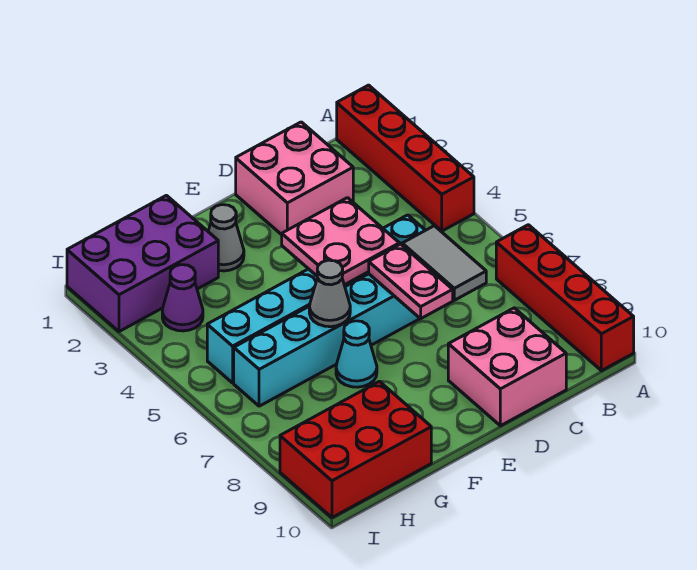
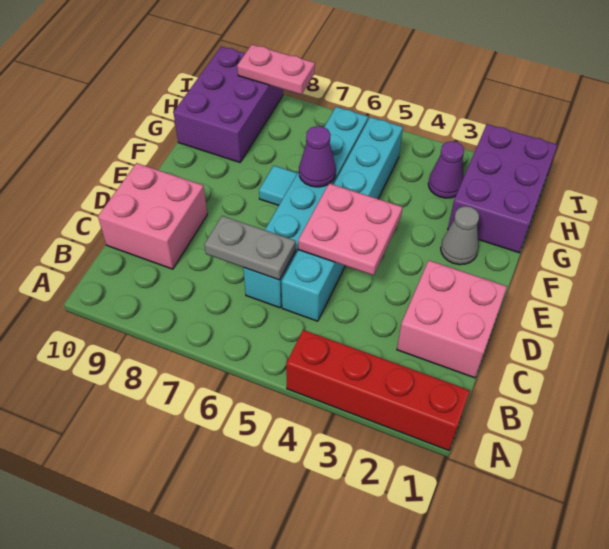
red 1x4 brick [496,225,634,371] -> none
grey 1x2 tile [402,226,486,300] -> grey 1x2 plate [204,216,296,280]
pink 1x2 plate [369,244,453,319] -> pink 1x2 plate moved to [237,45,315,95]
grey 1x1 cone [309,260,350,327] -> purple 1x1 cone [299,126,336,187]
cyan 1x1 cone [336,321,377,387] -> cyan 1x1 tile [259,166,297,205]
red 2x3 brick [280,381,431,518] -> purple 2x3 brick [173,46,283,162]

